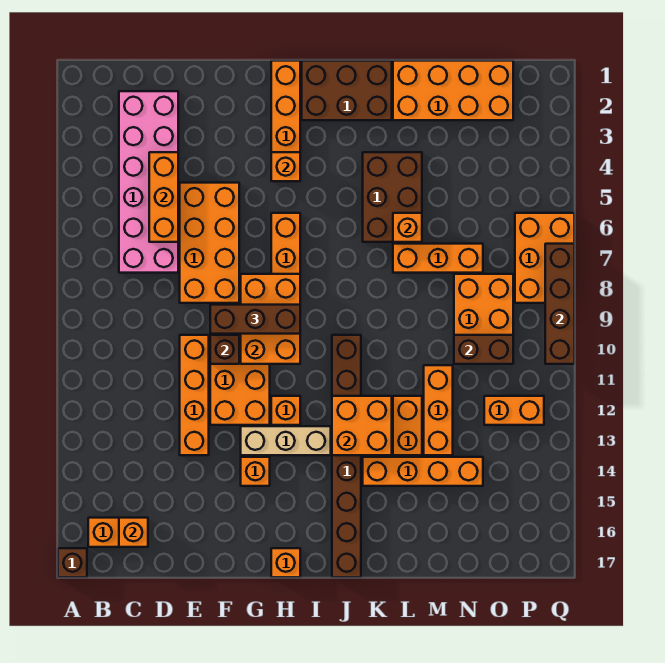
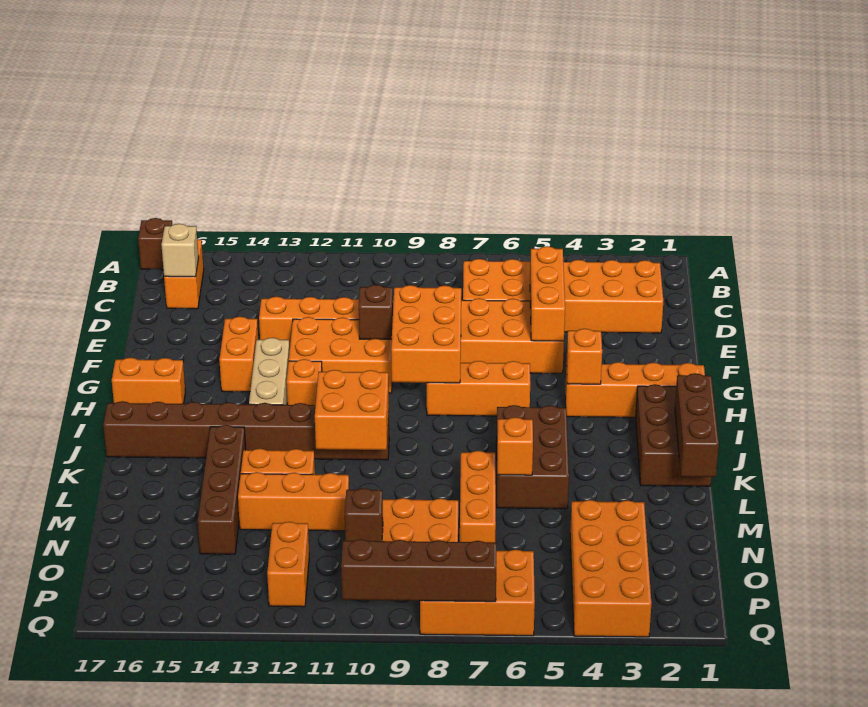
pink 2x6 brick [119,91,178,273] -> orange 2x6 brick [463,259,663,333]
orange 1x1 brick [119,518,148,547] -> tan 1x1 brick [161,224,198,277]
orange 1x3 brick [149,152,178,242] -> orange 1x3 brick turned to [530,246,565,341]
brown 1x3 brick [210,305,300,334] -> brown 1x3 brick moved to [675,373,719,477]
orange 2x3 brick [241,274,300,364] -> orange 2x3 brick turned to [391,285,461,383]
orange 1x1 brick [241,457,270,486] -> orange 1x2 brick [219,317,258,392]
orange 1x1 brick [271,548,300,577] -> orange 1x2 brick [112,358,185,404]
orange 2x2 brick [332,396,392,455] -> orange 2x2 brick moved to [315,370,389,450]
brown 2x3 brick [363,152,422,242] -> brown 2x3 brick turned to [496,405,569,509]
orange 1x4 brick [363,457,483,486] -> brown 1x4 brick [198,425,246,554]
orange 2x4 brick [393,61,513,120] -> orange 2x4 brick moved to [570,500,651,637]
brown 1x2 brick [454,335,513,364] -> brown 1x1 brick [345,488,383,541]

